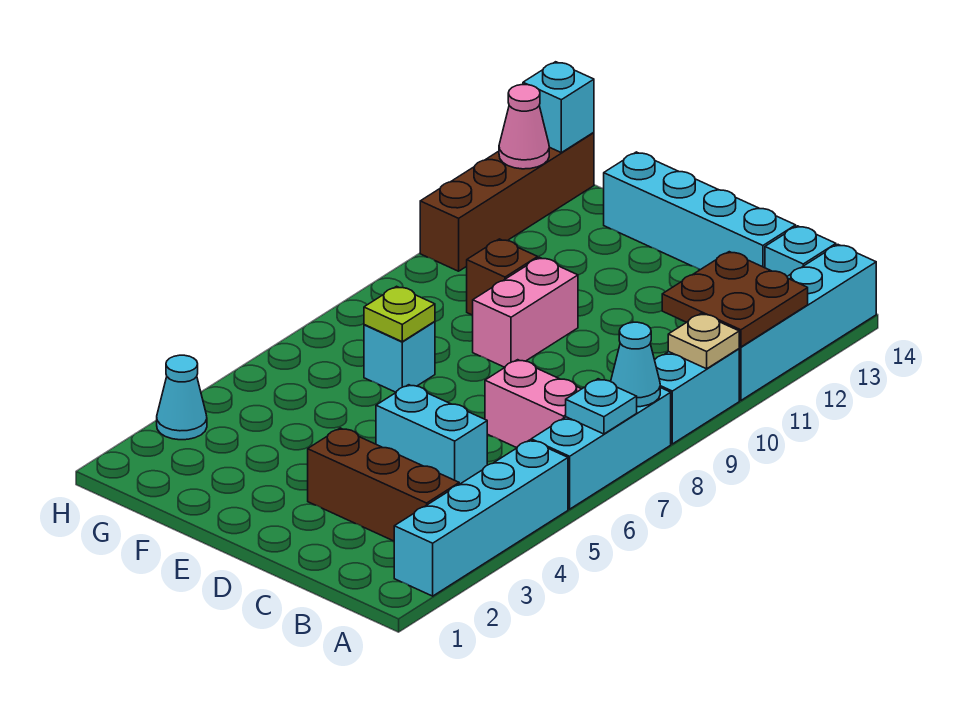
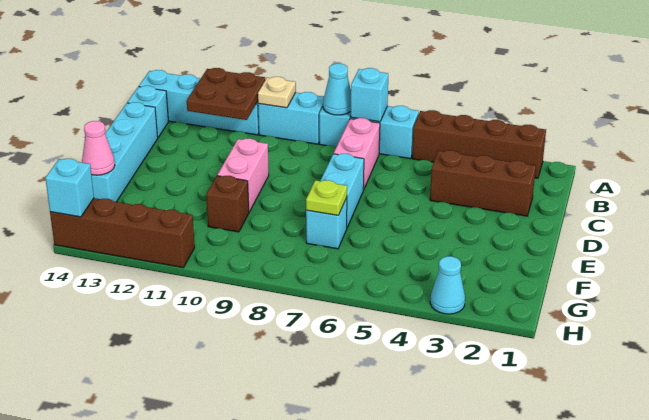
cyan 1x4 brick [394,440,568,596] -> brown 1x4 brick [412,110,546,178]
cyan 1x1 plate [566,379,637,434] -> cyan 1x1 brick [350,68,388,122]
brown 1x3 brick [308,428,459,541] -> brown 1x3 brick turned to [430,150,536,216]
cyan 1x2 brick [376,385,487,484] -> cyan 1x2 brick moved to [320,154,364,227]
pink 1x2 brick [473,257,578,367] -> pink 1x2 brick turned to [217,139,269,212]
pink 1x1 cone [499,85,549,169] -> pink 1x1 cone moved to [82,121,115,175]

